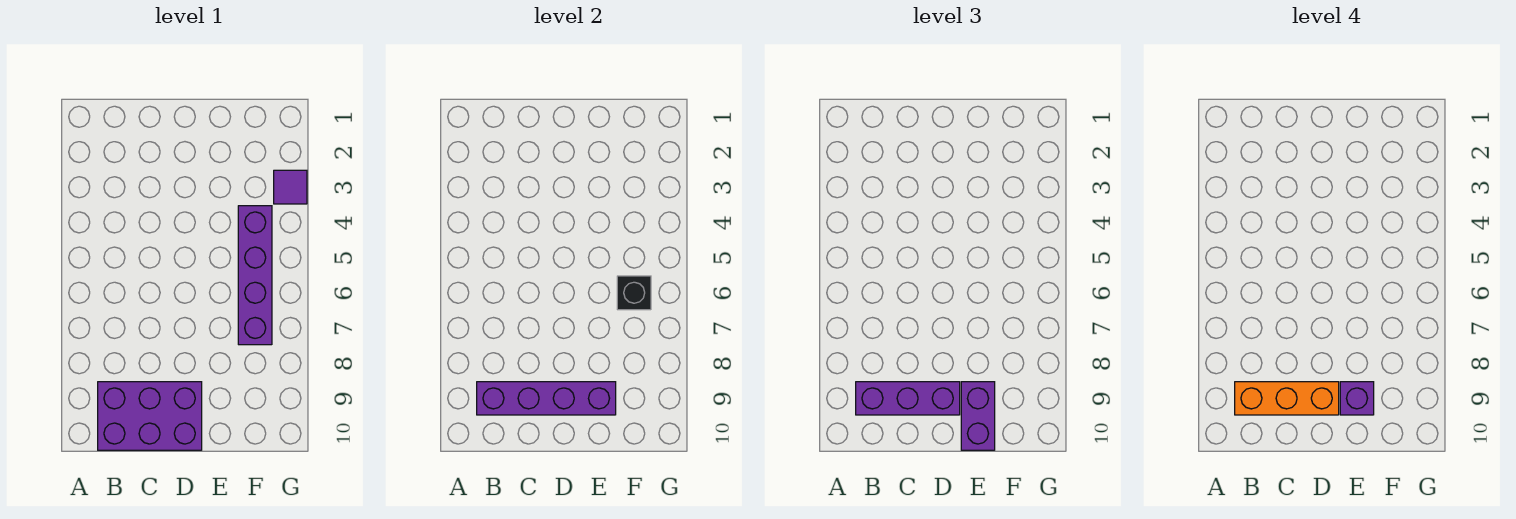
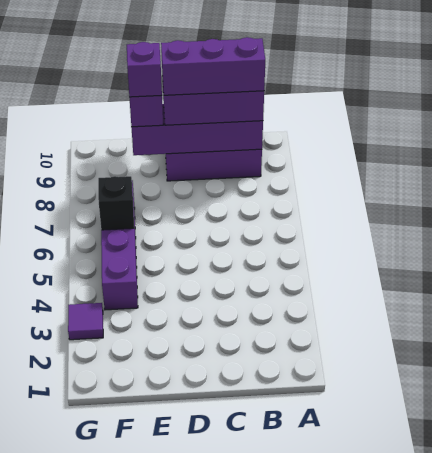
orange 1x3 brick [1235,382,1339,415] -> purple 1x3 brick [161,37,265,95]

